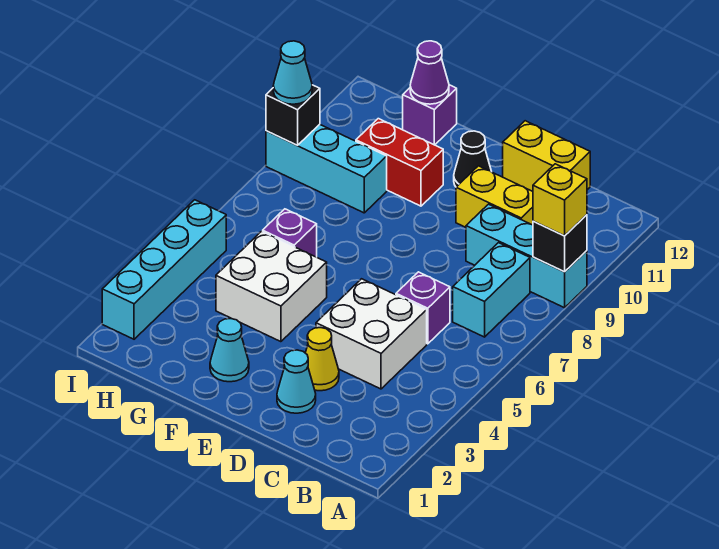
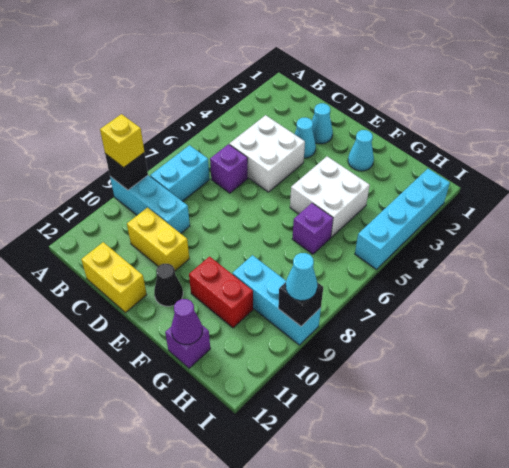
yellow 1x1 cone [305,328,339,391] -> cyan 1x1 cone [295,118,316,158]

